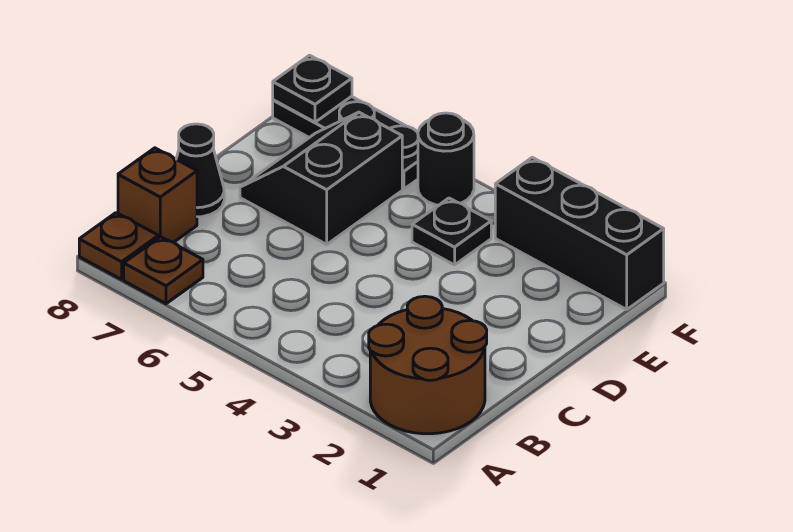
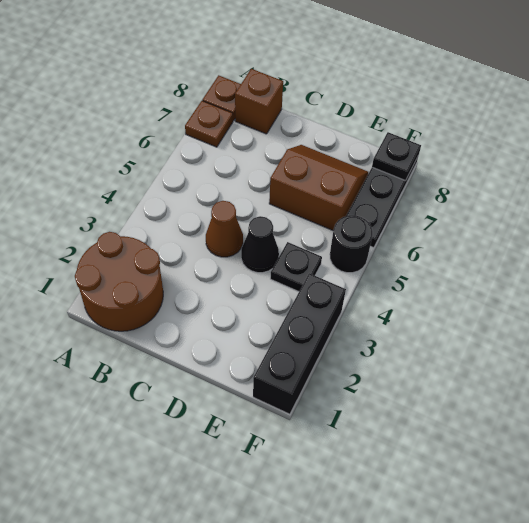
none -> brown 1x1 cone [206,201,243,257]
black 1x1 cone [176,124,224,217] -> black 1x1 cone moved to [241,216,279,273]
black 2x2 slope [240,112,402,244] -> brown 2x2 slope [269,145,369,230]

